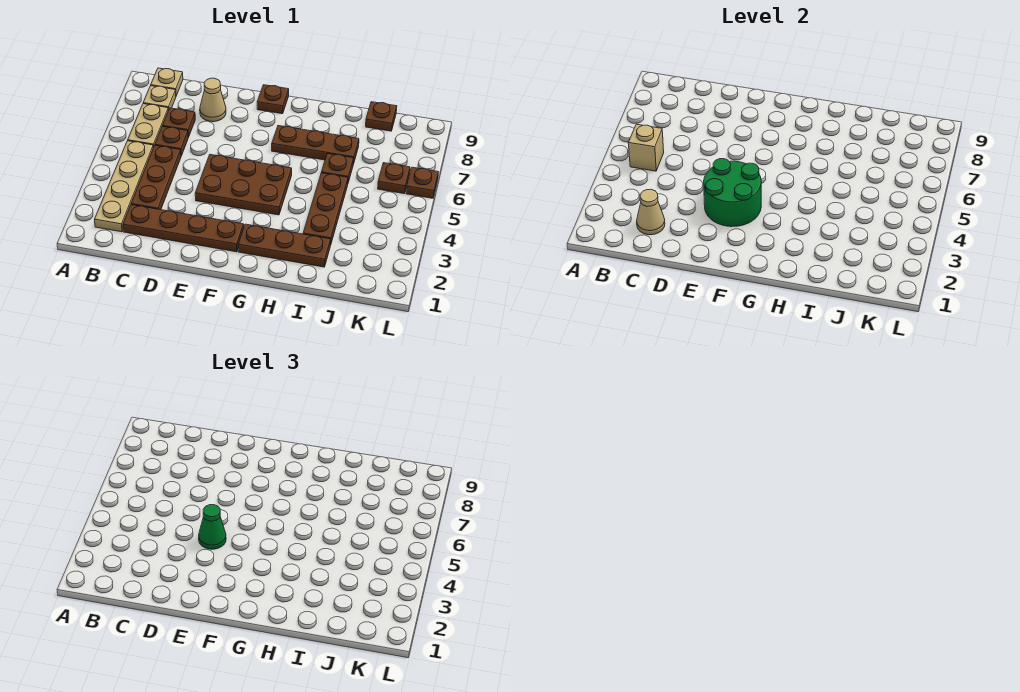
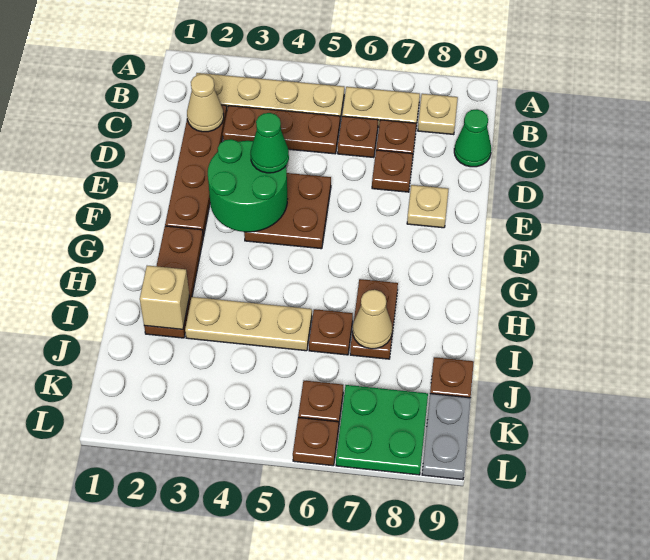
tan 1x1 brick [628,124,664,171] -> tan 1x1 brick moved to [140,266,189,329]
tan 1x1 plate [151,68,183,96] -> tan 1x1 plate moved to [407,185,448,228]
none -> green 1x1 cone [454,109,491,167]
tan 1x1 cone [200,78,226,122] -> tan 1x1 cone moved to [353,290,392,349]
brown 2x3 plate [195,155,292,215] -> brown 2x2 plate [244,173,331,249]
brown 1x1 plate [257,85,289,114] -> brown 1x1 plate moved to [372,150,413,192]
brown 1x3 plate [272,126,359,164] -> brown 1x2 plate [350,279,398,359]
brown 1x3 plate [303,173,348,245] -> tan 1x3 plate [185,297,312,351]
none -> green 2x2 plate [336,385,428,475]
none -> grey 1x2 plate [422,394,471,480]

